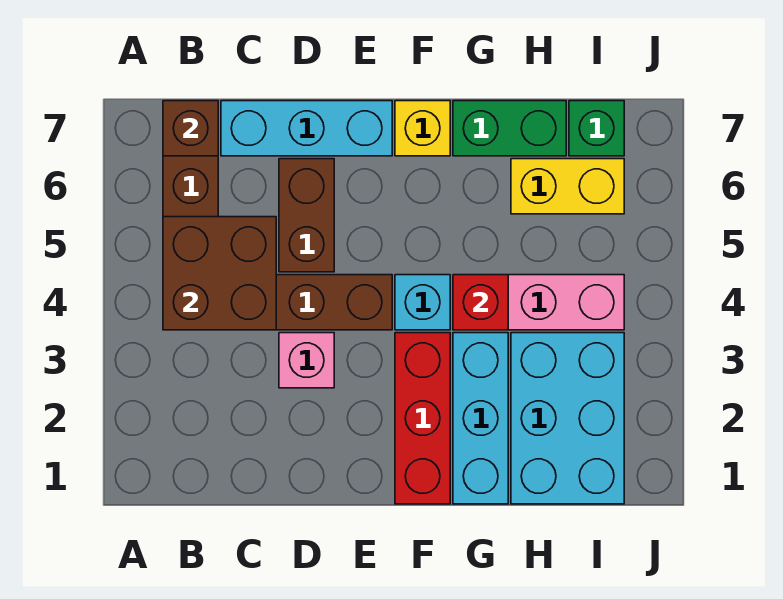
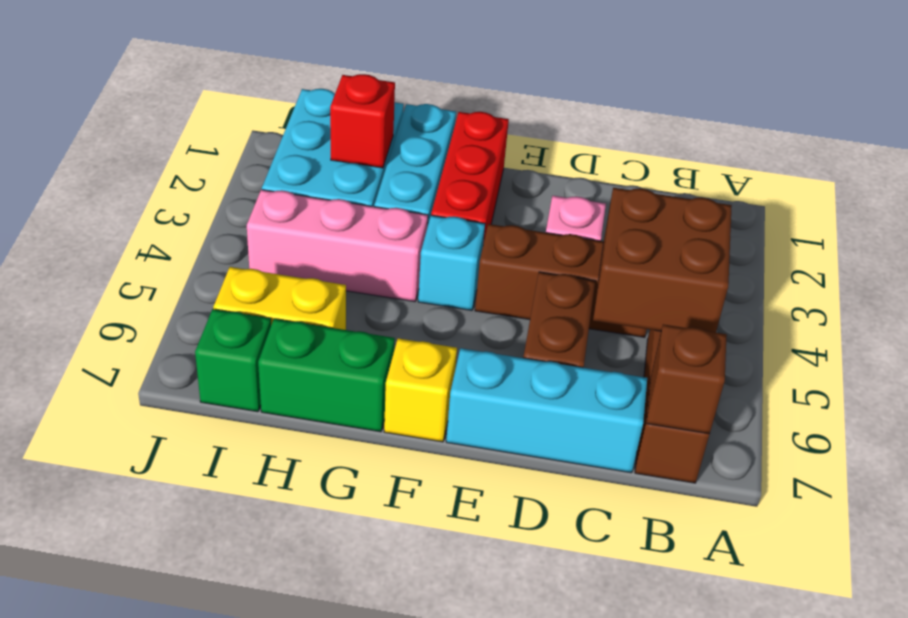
red 1x1 brick [453,275,508,330] -> red 1x1 brick moved to [330,74,395,168]

